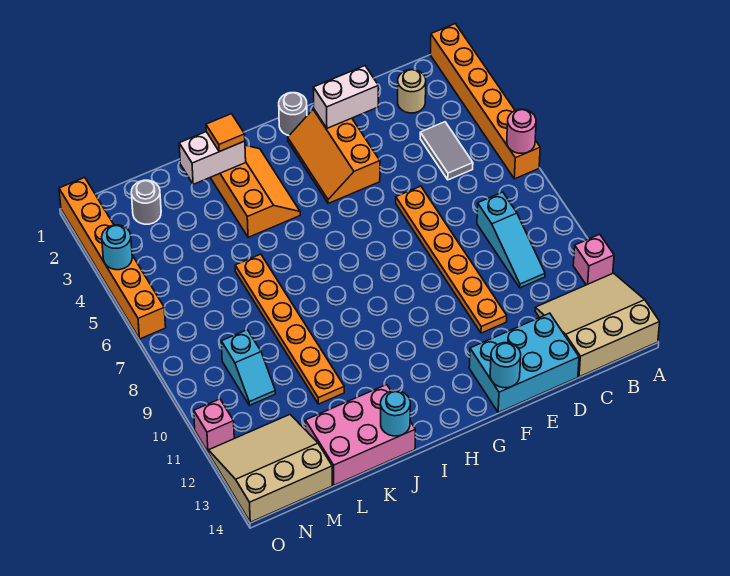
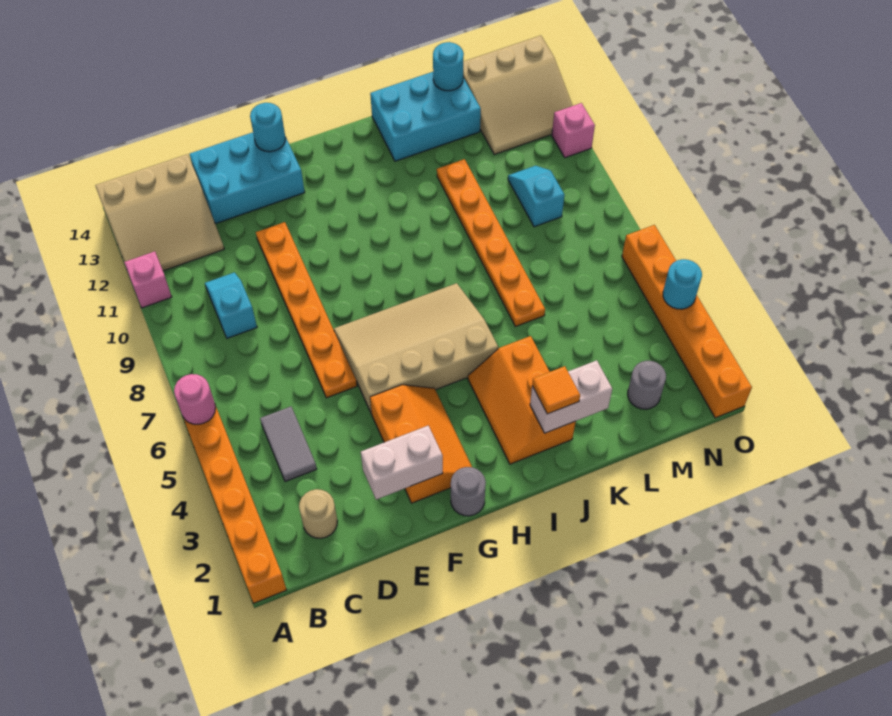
cyan 1x3 slope [477,192,545,288] -> cyan 1x2 slope [205,272,257,338]
none -> tan 3x4 slope [334,283,498,414]
pink 2x3 brick [305,385,415,485] -> cyan 2x3 brick [370,72,481,161]
cyan 1x1 round brick [381,391,410,436] -> cyan 1x1 round brick moved to [433,42,464,91]

